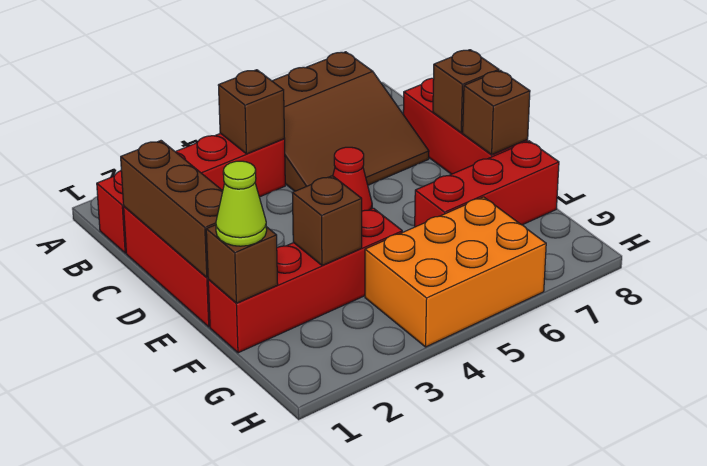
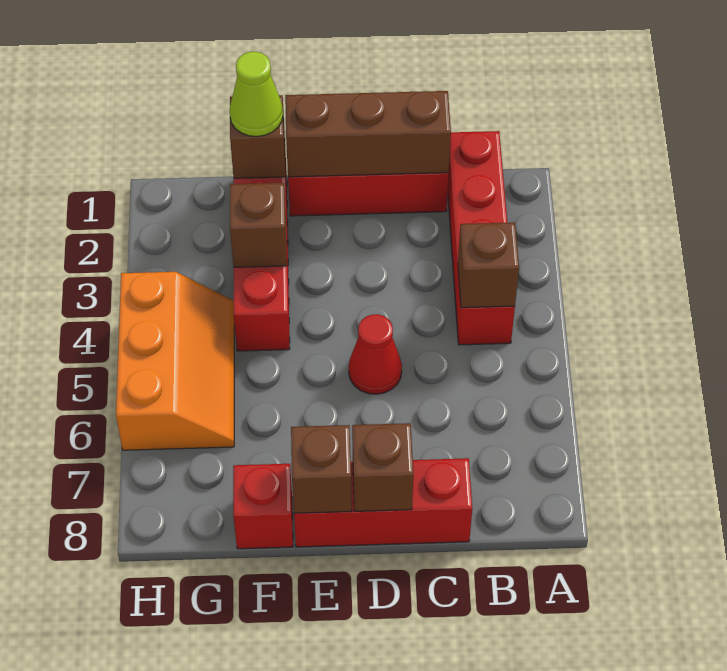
brown 3x3 slope [273,52,429,191] -> none
red 1x3 brick [415,141,559,227] -> red 1x1 brick [233,464,293,549]
orange 2x3 brick [365,197,546,347] -> orange 2x3 slope [116,272,234,450]

